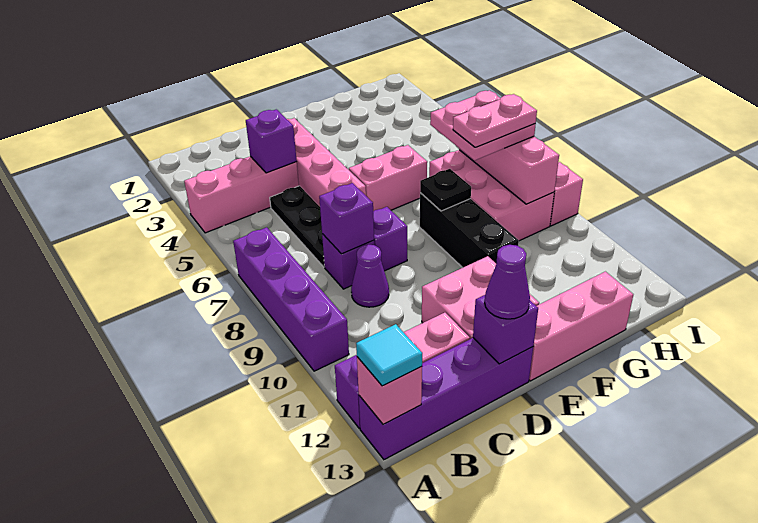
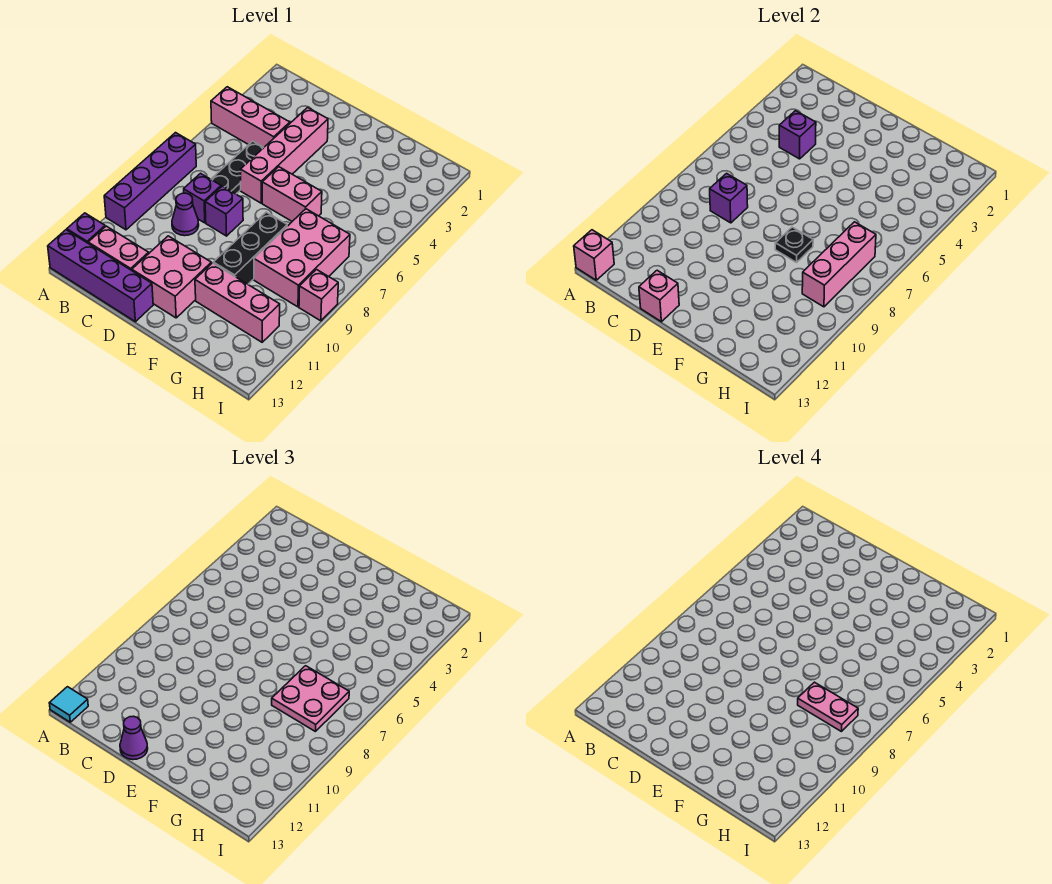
purple 1x1 brick [473,295,538,364] -> pink 1x1 brick [639,270,679,322]
pink 1x3 brick [529,272,633,381] -> pink 1x3 brick moved to [195,263,280,342]

